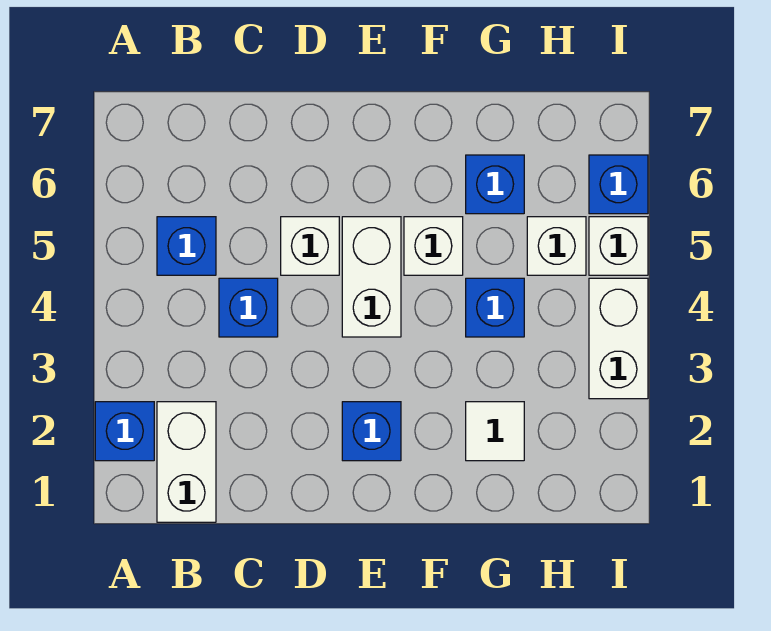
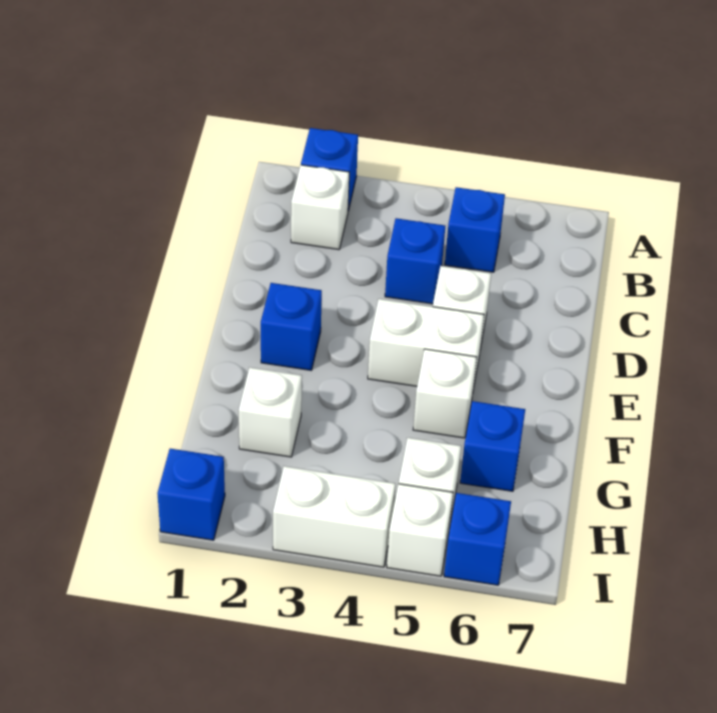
white 1x2 brick [157,402,216,522] -> white 1x1 brick [291,165,349,250]
white 1x1 tile [466,402,524,461] -> white 1x1 brick [239,367,302,457]
blue 1x1 brick [466,278,524,337] -> blue 1x1 brick moved to [157,449,225,540]

